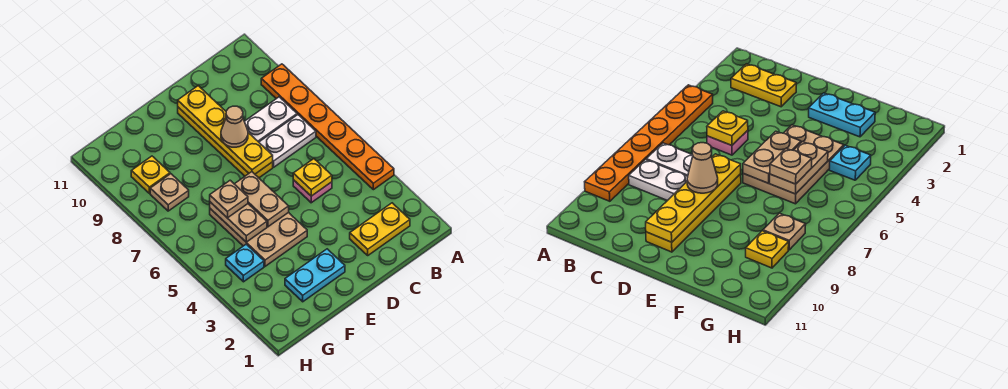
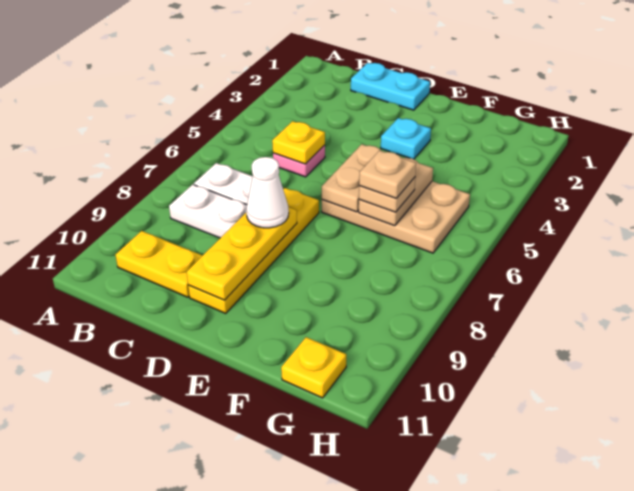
orange 1x6 plate [261,64,394,190] -> none
yellow 1x2 plate [350,203,410,255] -> yellow 1x2 plate moved to [115,231,203,297]
yellow 1x4 plate [178,86,273,174] -> yellow 1x3 plate [187,207,297,300]
tan 1x1 cone [221,106,248,147] -> white 1x1 cone [246,157,289,228]
cyan 1x2 plate [285,249,345,302] -> cyan 1x2 plate moved to [351,63,430,110]
tan 2x3 plate [210,209,307,266] -> tan 2x3 plate turned to [322,181,470,253]
cyan 1x1 plate [226,244,264,282] -> cyan 1x1 plate moved to [381,118,431,159]
tan 1x1 plate [150,174,189,211] -> tan 1x1 plate moved to [359,151,416,198]
yellow 1x1 plate [131,156,170,193] -> yellow 1x1 plate moved to [281,337,346,398]

